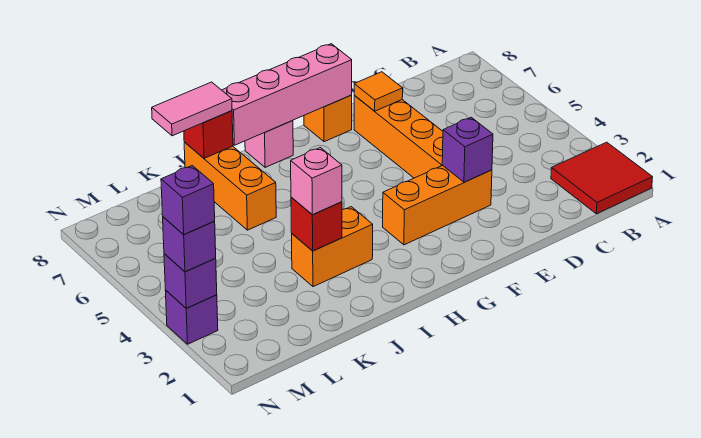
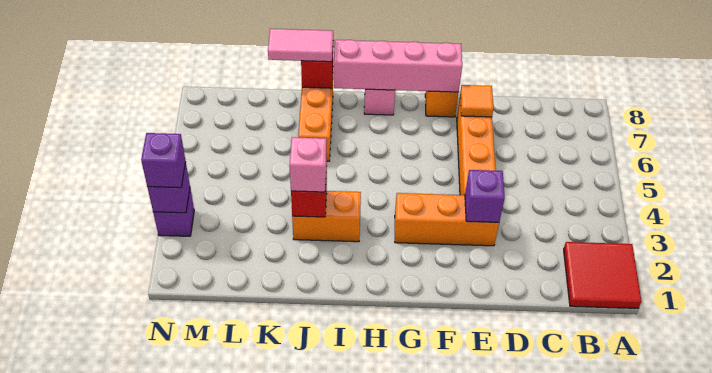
purple 1x1 brick [161,166,215,235] -> none

